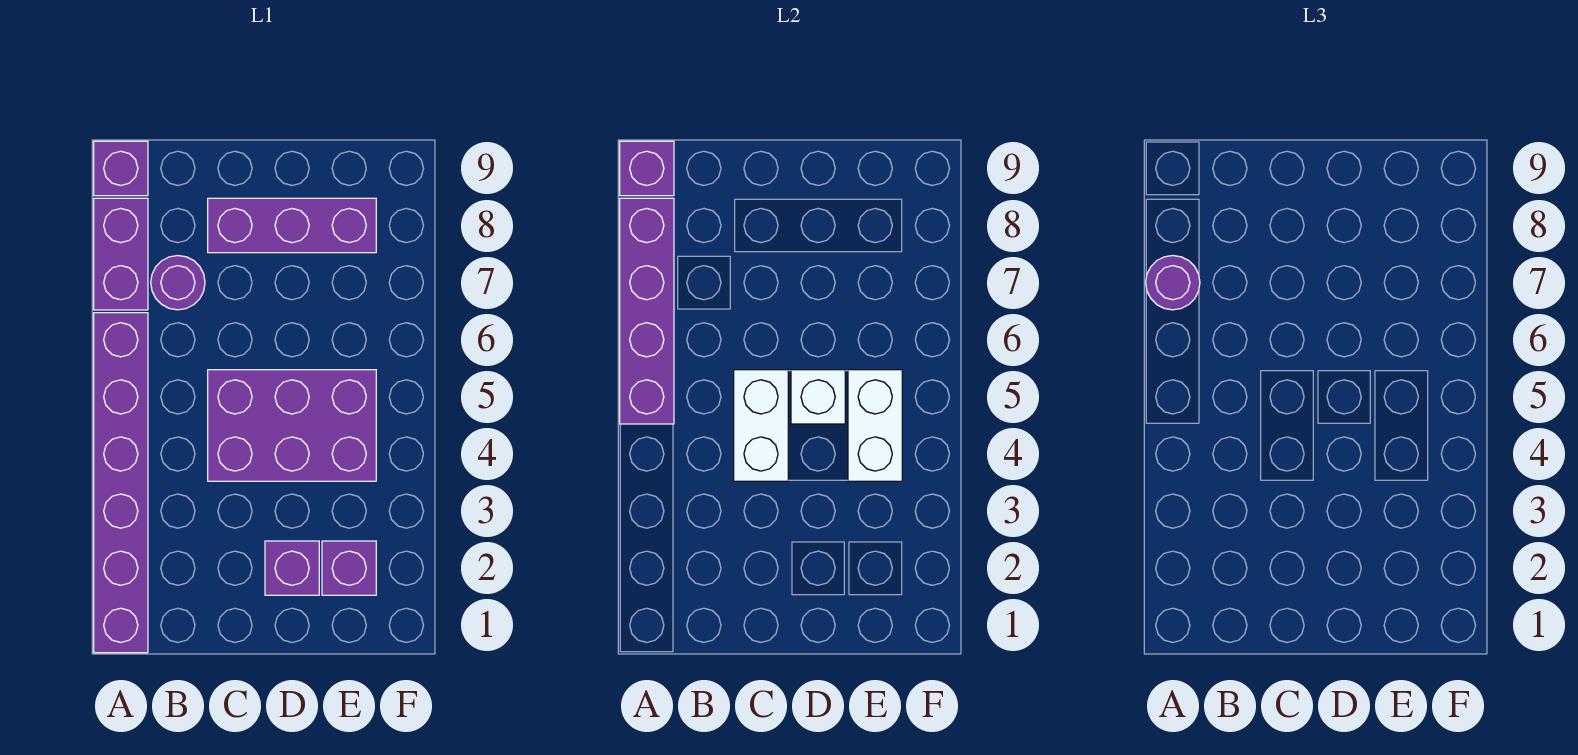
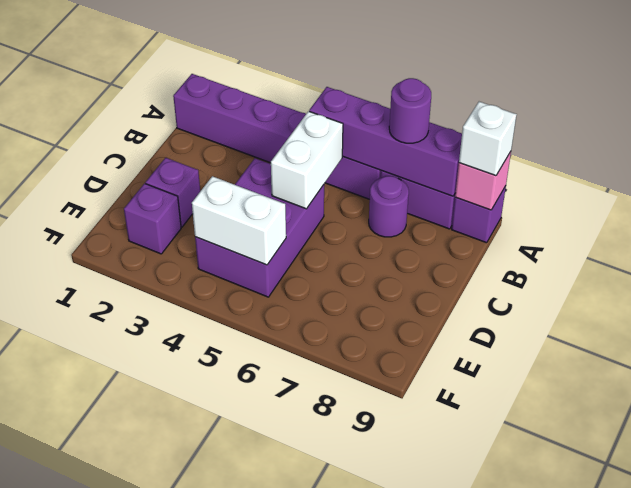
purple 1x1 brick [620,141,674,196] -> pink 1x1 brick [455,152,511,210]
white 1x2 brick [734,370,788,481] -> white 1x2 brick turned to [271,111,343,209]
purple 1x3 brick [208,198,376,253] -> none
white 1x1 brick [791,370,845,424] -> white 1x1 brick moved to [459,102,517,176]

